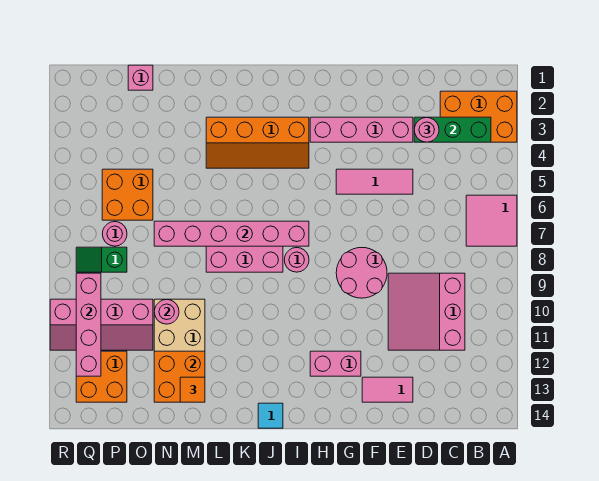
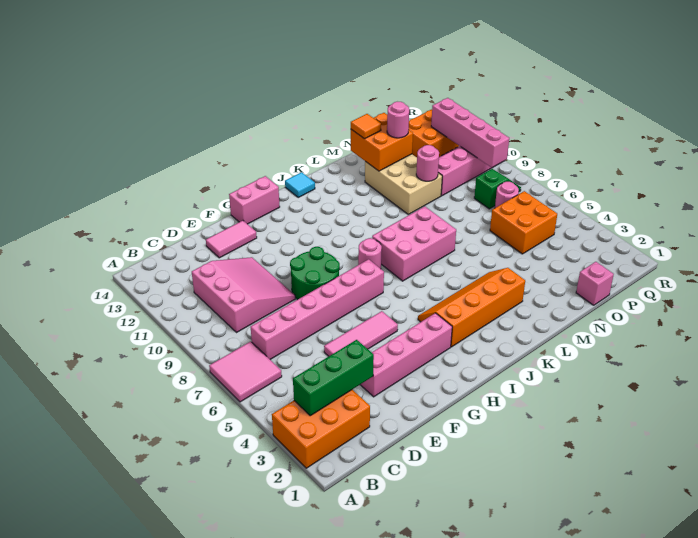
pink 1x1 round brick [414,117,439,142] -> pink 1x1 round brick moved to [387,102,409,138]
pink 2x2 round brick [336,248,387,298] -> green 2x2 round brick [290,247,340,300]
pink 1x2 brick [310,351,361,376] -> pink 1x2 brick moved to [229,176,280,224]
pink 1x6 brick [154,221,309,246] -> pink 1x6 brick moved to [251,259,384,359]

